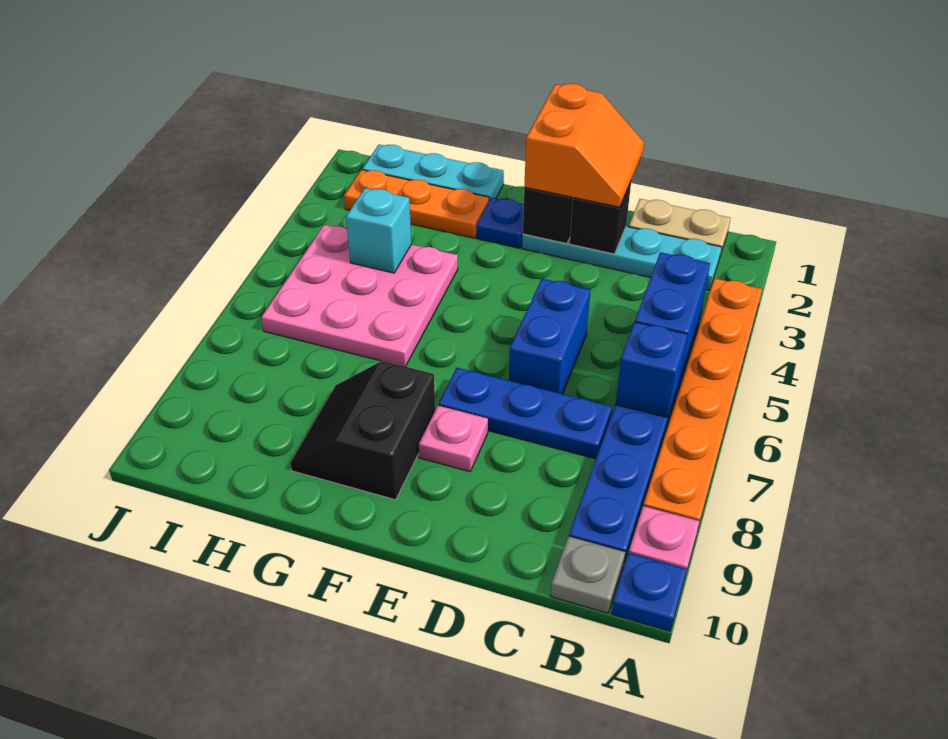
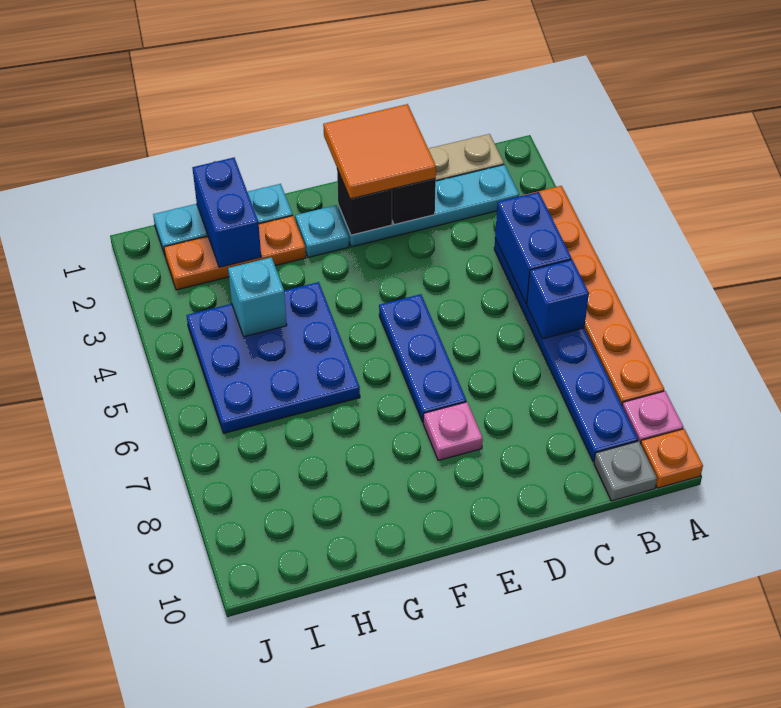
blue 1x1 plate [611,553,687,631] -> orange 1x1 plate [641,429,703,488]
blue 1x3 plate [439,368,612,459] -> blue 1x3 plate turned to [379,294,467,422]
orange 2x2 slope [524,84,644,207] -> orange 2x2 tile [323,104,436,199]
blue 1x2 brick [509,279,591,394] -> blue 1x2 brick moved to [192,158,261,267]
blue 1x1 plate [477,198,524,248] -> cyan 1x1 plate [295,205,349,257]
black 2x2 slope [290,361,435,500] -> none
pink 3x3 plate [261,225,458,366] -> blue 3x3 plate [187,282,360,433]

